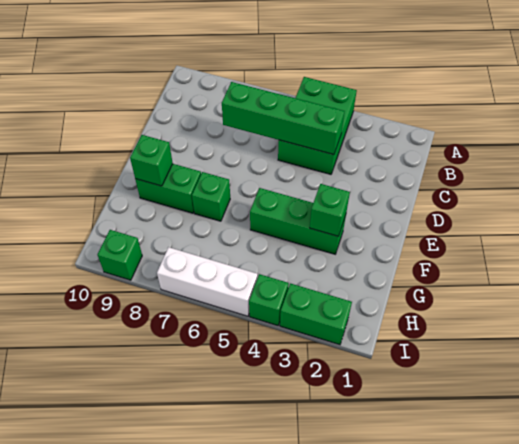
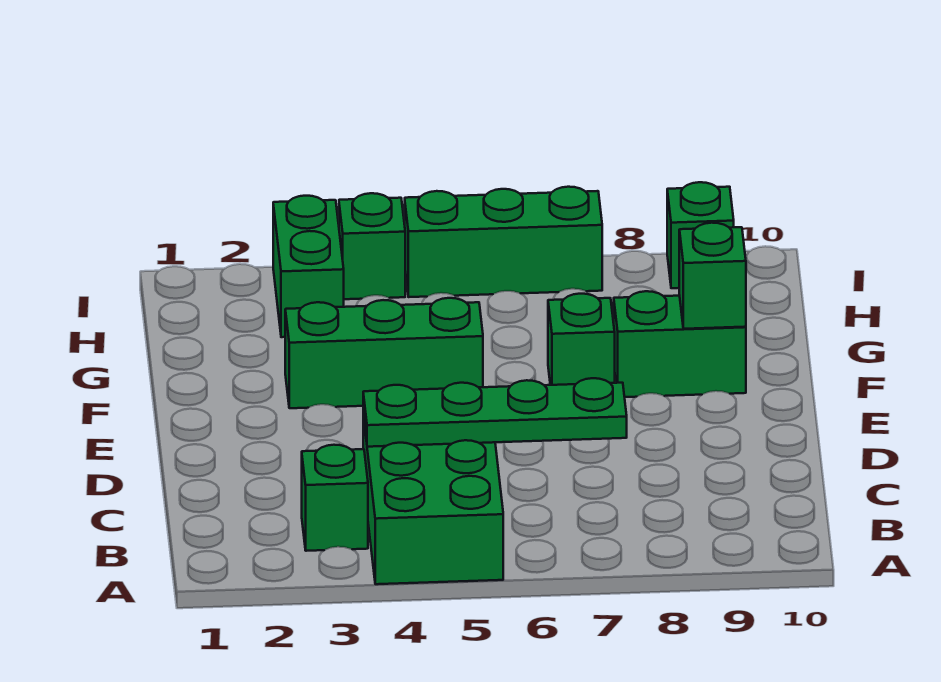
green 1x4 brick [222,82,344,155] -> green 1x4 plate [363,378,627,447]
green 1x1 brick [310,184,350,236] -> green 1x1 brick moved to [302,445,368,551]
green 1x2 brick [280,283,352,345] -> green 1x2 brick turned to [273,196,344,337]
white 1x3 brick [157,247,258,316] -> green 1x3 brick [405,187,602,297]

